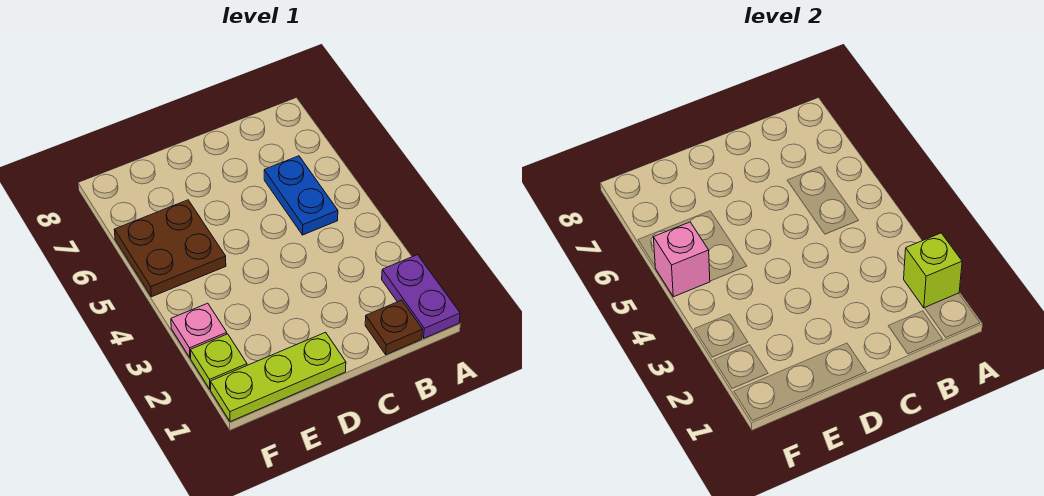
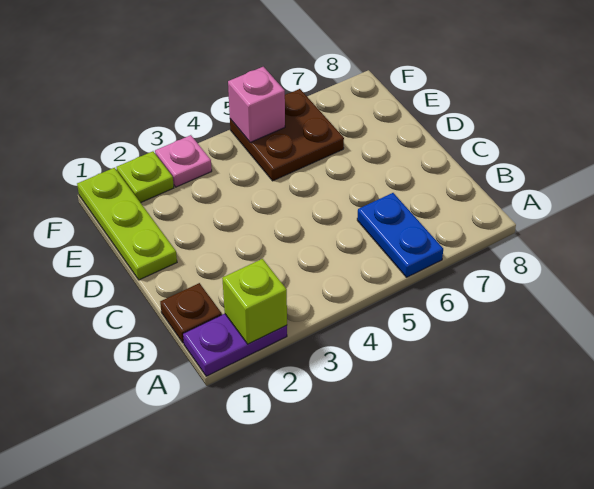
blue 1x2 plate [264,156,338,235] -> blue 1x2 plate turned to [357,193,443,277]

